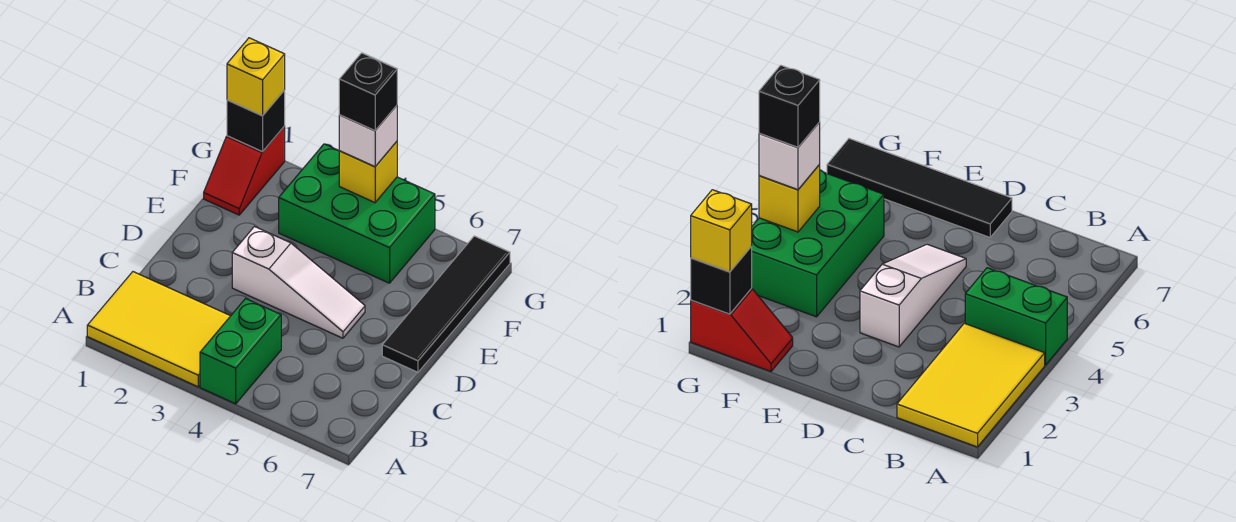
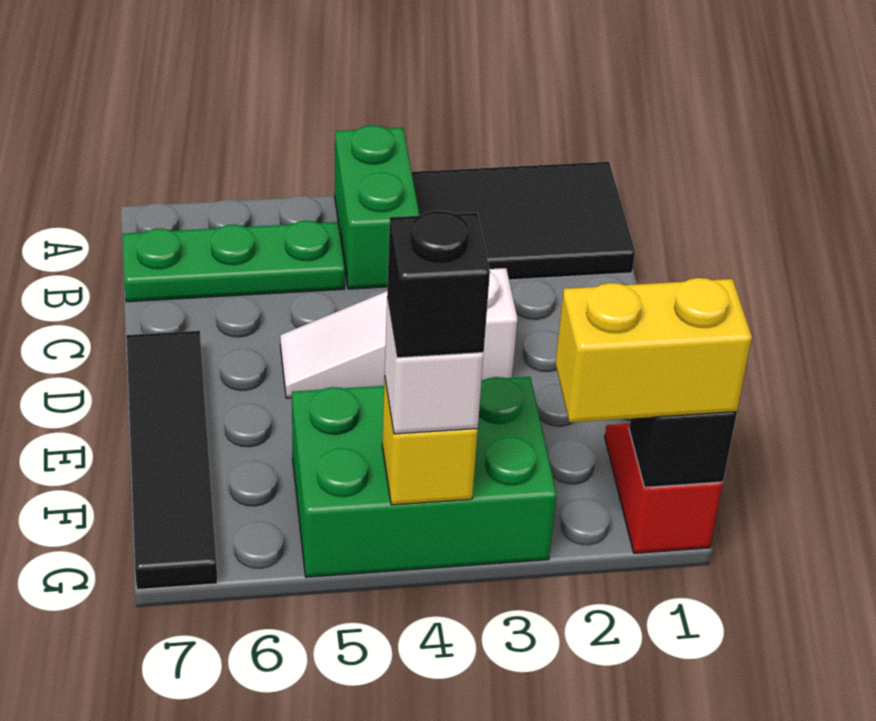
yellow 2x3 tile [87,272,230,387] -> black 2x3 tile [412,162,635,280]
none -> green 1x3 plate [123,221,345,302]
yellow 1x1 brick [227,38,285,116] -> yellow 1x2 brick [555,278,752,422]

